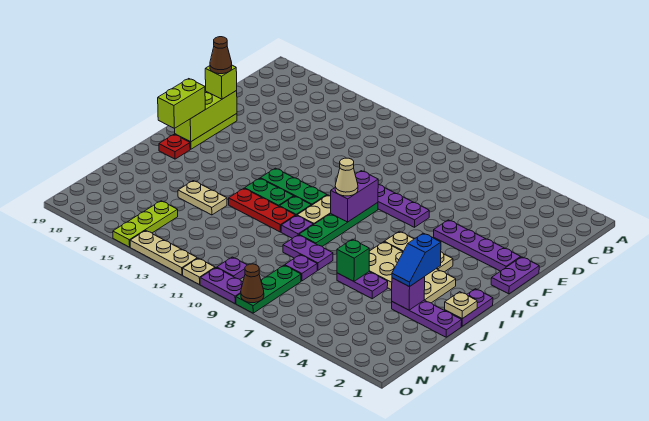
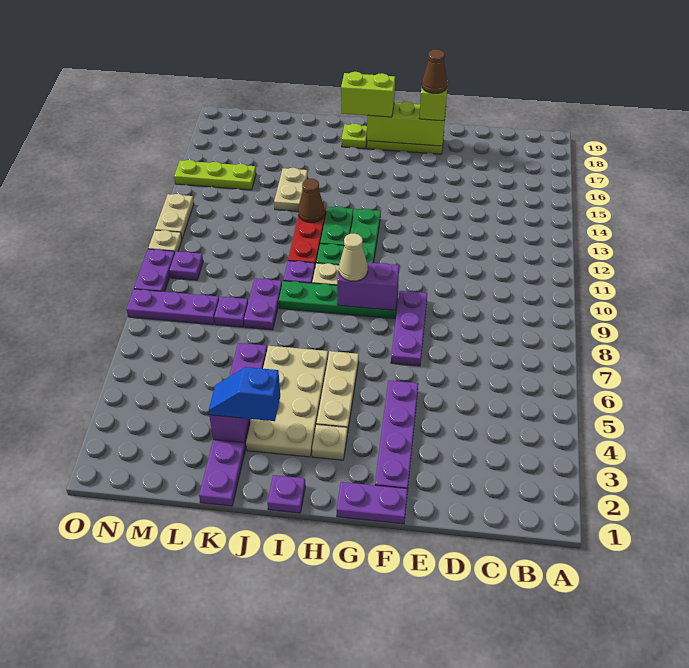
purple 1x2 plate [445,289,493,326] -> purple 1x1 plate [267,475,305,513]
red 1x1 plate [159,134,190,159] -> lime 1x1 plate [342,124,367,149]
tan 1x1 plate [445,292,477,319] -> tan 1x1 plate moved to [312,424,347,460]
green 1x1 brick [337,239,369,281] -> none
green 1x3 plate [236,265,301,313] -> purple 1x3 plate [126,289,219,325]
brown 1x1 cone [241,264,264,303] -> brown 1x1 cone moved to [299,179,325,223]
tan 1x3 plate [130,231,197,275] -> tan 1x2 plate [155,194,194,239]

